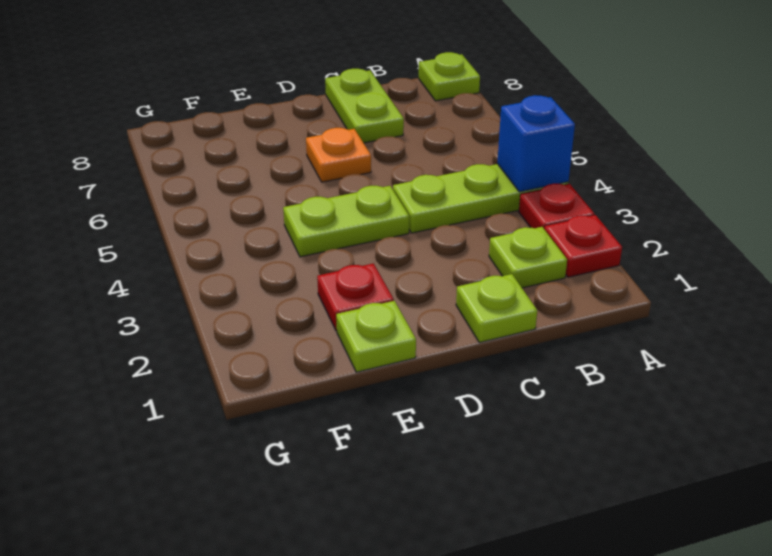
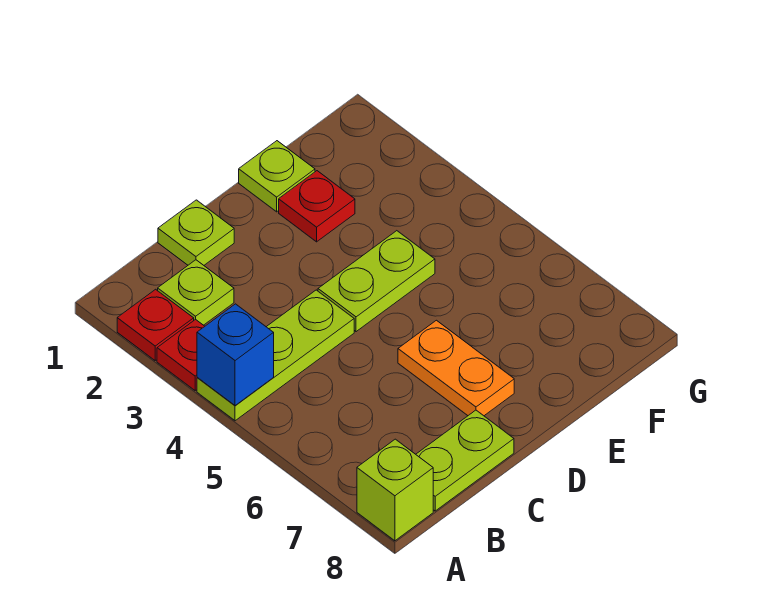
lime 1x1 plate [419,52,480,101] -> lime 1x1 brick [357,439,433,541]
lime 1x2 plate [325,69,404,143] -> lime 1x2 plate turned to [416,410,514,511]
orange 1x1 plate [306,128,371,182] -> orange 1x2 plate [398,320,514,416]

